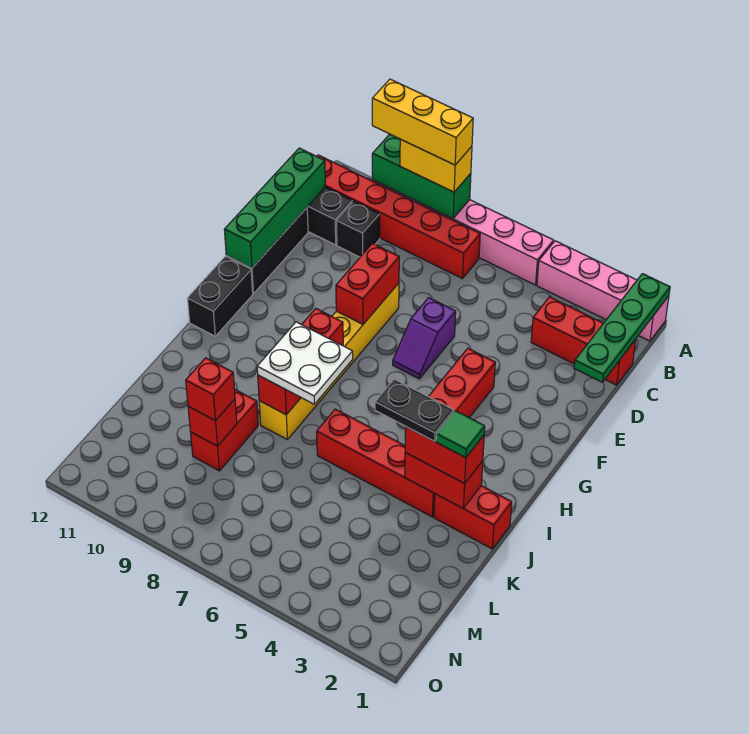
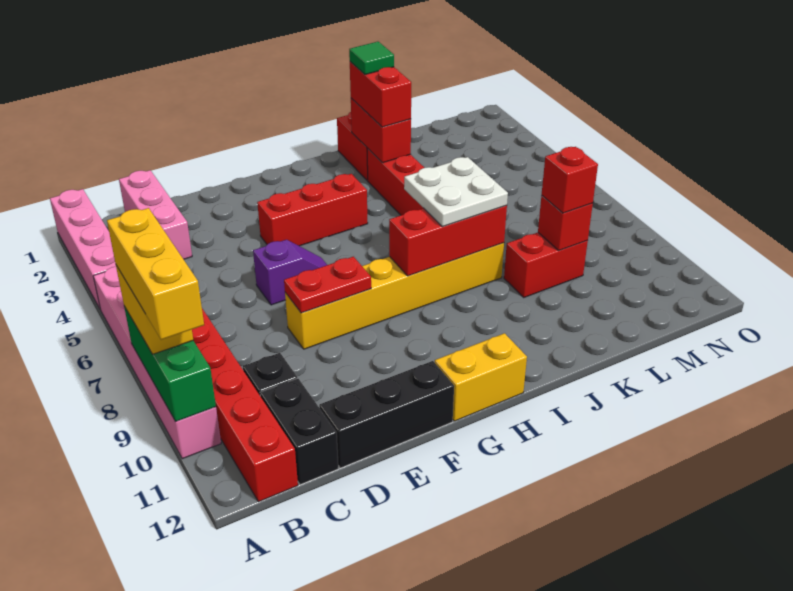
green 1x4 plate [574,274,670,382] -> none
red 1x3 brick [531,297,636,385] -> pink 1x3 brick [119,170,192,259]
green 1x4 brick [224,148,325,268] -> none
red 1x2 brick [336,243,399,324] -> red 1x2 plate [284,257,371,313]
black 1x2 brick [187,256,253,336] -> yellow 1x2 brick [435,333,527,421]
black 1x2 plate [375,379,454,441] -> none

